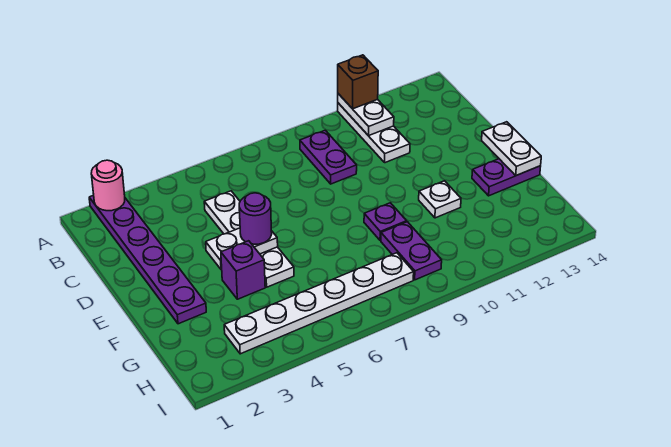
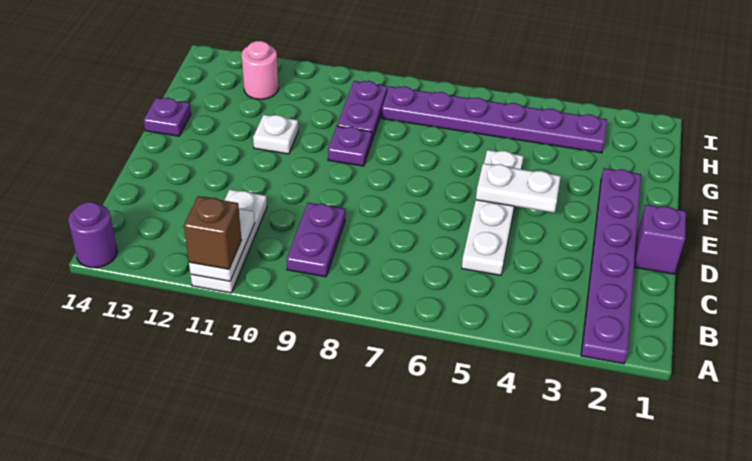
pink 1x1 round brick [91,160,125,211] -> pink 1x1 round brick moved to [241,41,278,99]
purple 1x1 round brick [239,193,272,244] -> purple 1x1 round brick moved to [68,202,117,268]
white 1x2 plate [482,122,541,176] -> none
purple 1x1 brick [221,241,265,299] -> purple 1x1 brick moved to [634,205,686,274]
purple 1x2 plate [472,159,541,196] -> purple 1x1 plate [144,98,191,136]
white 1x6 plate [224,253,414,354] -> purple 1x6 plate [382,86,607,153]

